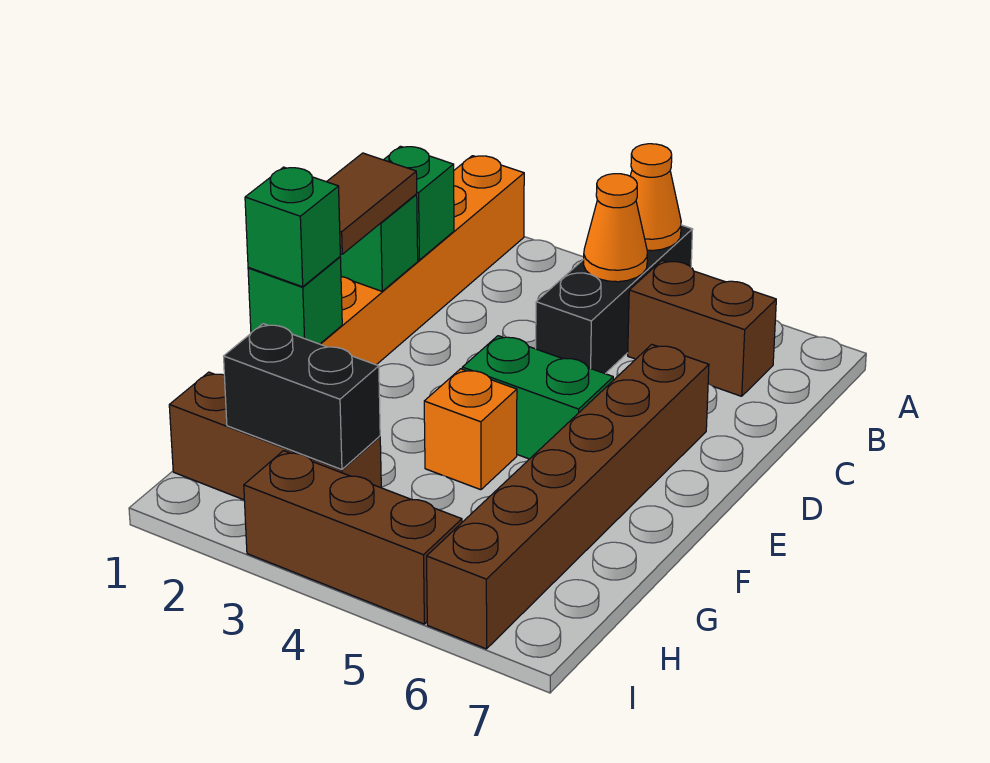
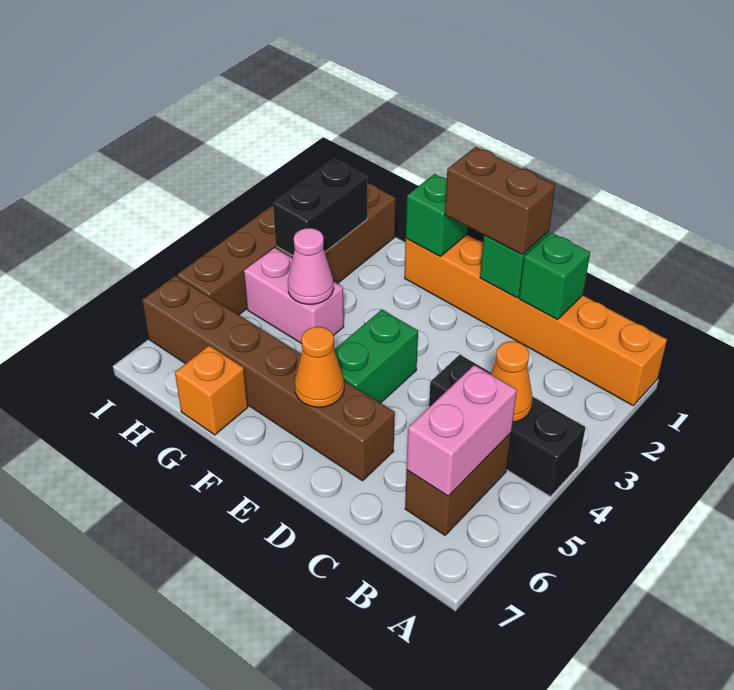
orange 1x1 cone [630,144,681,251] -> orange 1x1 cone moved to [295,327,344,407]
none -> pink 1x2 brick [407,365,517,496]
brown 1x2 tile [327,153,417,254] -> brown 1x2 brick [445,147,555,255]
green 1x1 brick [245,167,340,287] -> none
orange 1x1 brick [424,369,517,490] -> orange 1x1 brick moved to [175,346,248,435]
none -> pink 1x2 brick [244,248,344,344]
none -> pink 1x1 cone [288,228,334,304]

